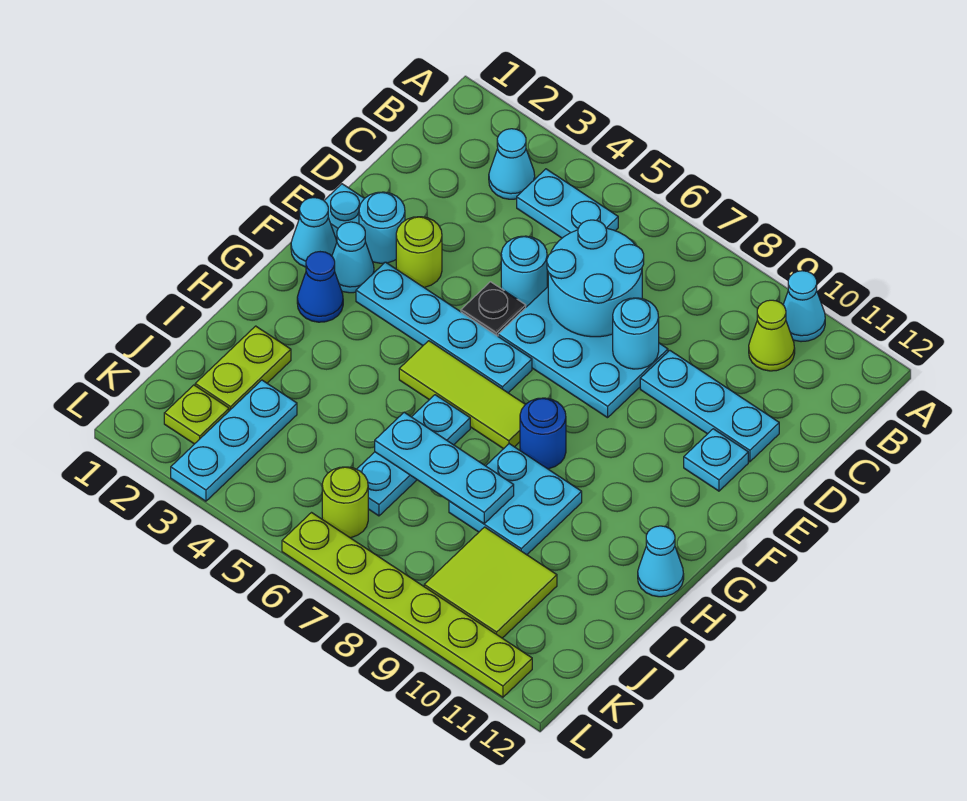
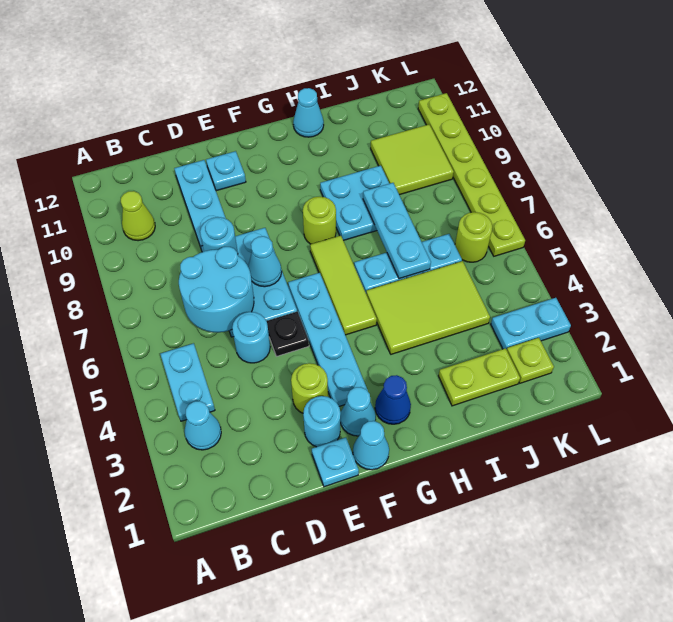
cyan 1x1 cone [783,271,825,342] -> cyan 1x1 cone moved to [248,236,282,287]
blue 1x1 round brick [520,398,566,469] -> lime 1x1 round brick [303,197,336,244]
none -> lime 2x3 tile [366,261,490,354]
cyan 1x3 plate [171,380,297,501] -> cyan 1x2 plate [491,298,571,349]

